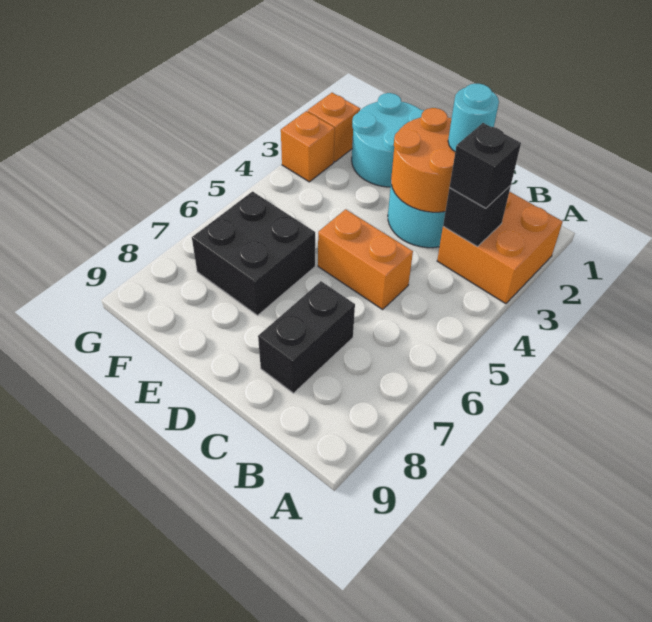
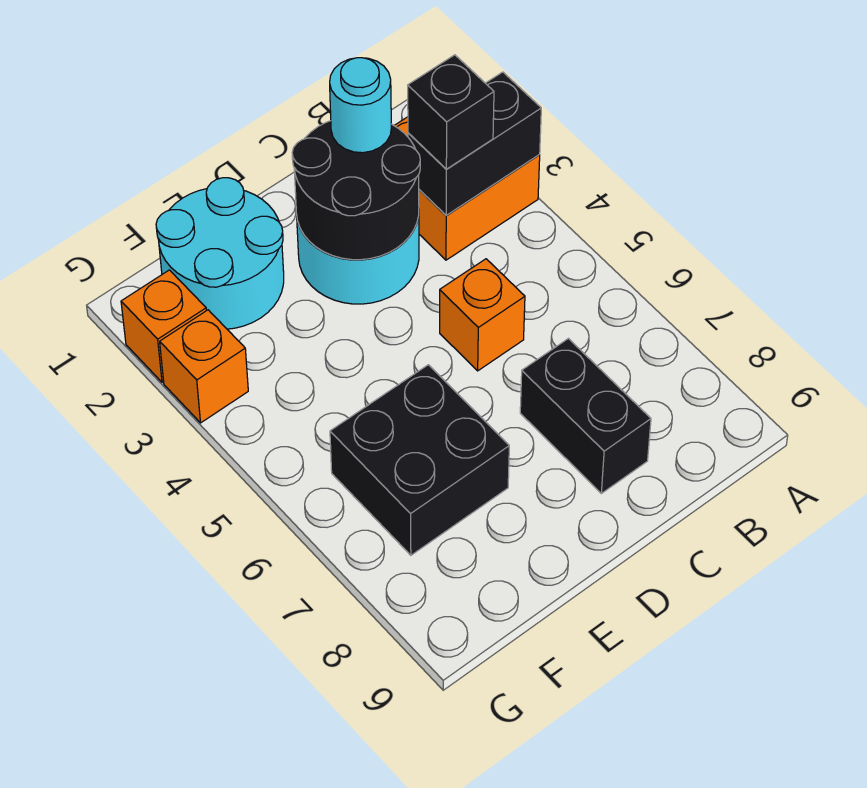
black 1x1 brick [443,186,511,247] -> black 1x2 brick [408,72,541,215]
orange 2x2 round brick [391,108,455,212] -> black 2x2 round brick [292,121,420,260]
orange 1x2 brick [318,209,413,309] -> orange 1x1 brick [440,259,525,371]

